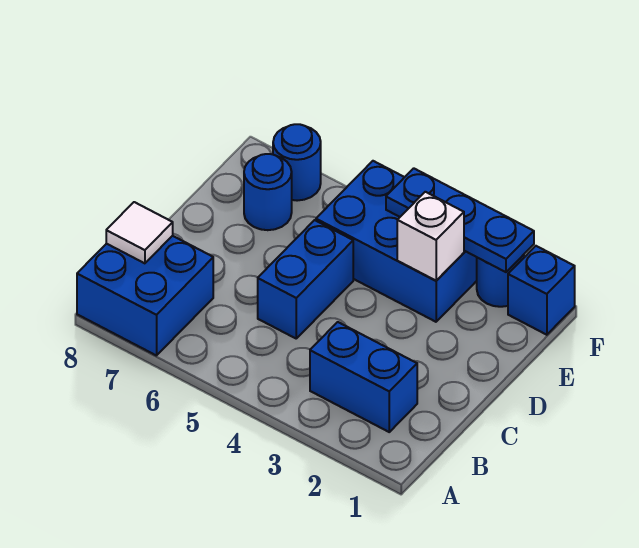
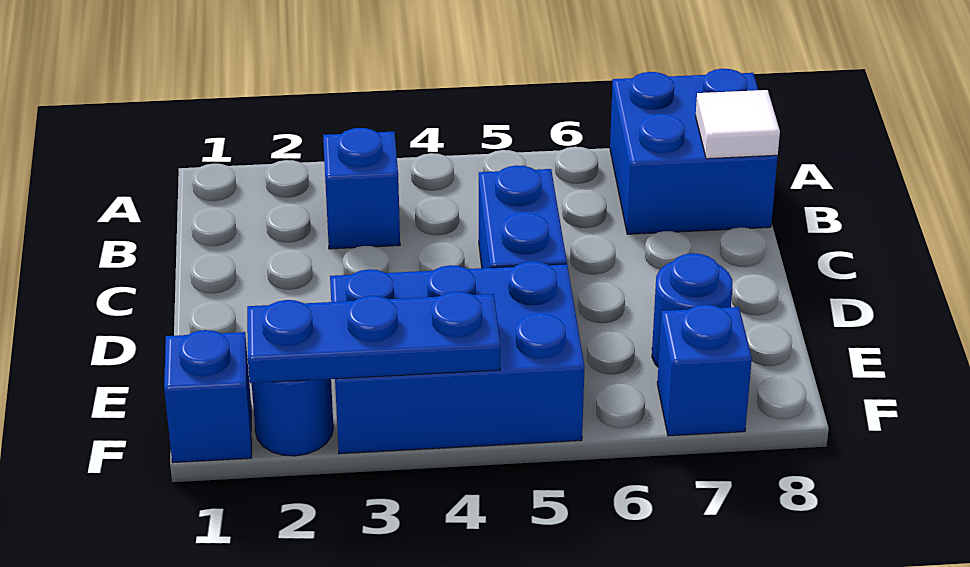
blue 1x2 brick [310,322,417,432] -> blue 1x1 brick [323,128,400,249]
white 1x1 brick [397,192,464,281] -> none
blue 1x1 round brick [273,124,321,201] -> blue 1x1 brick [657,305,752,436]

